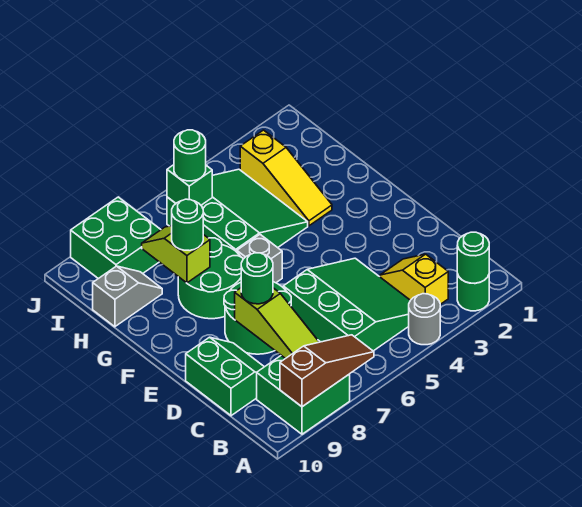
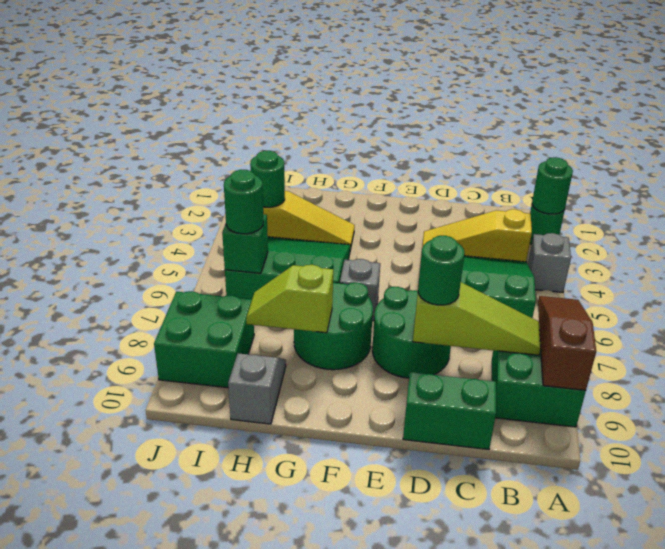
grey 1x1 round brick [409,294,440,345] -> grey 1x1 brick [528,233,571,292]
yellow 1x2 slope [380,254,448,304] -> yellow 1x3 slope [422,209,532,262]
green 1x1 round brick [172,199,203,251] -> green 1x1 round brick moved to [250,151,285,207]

